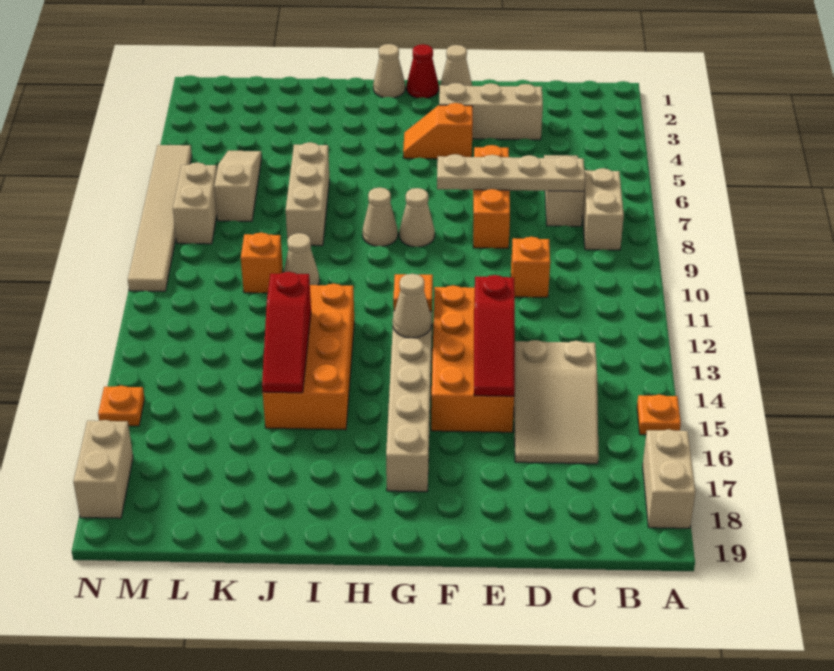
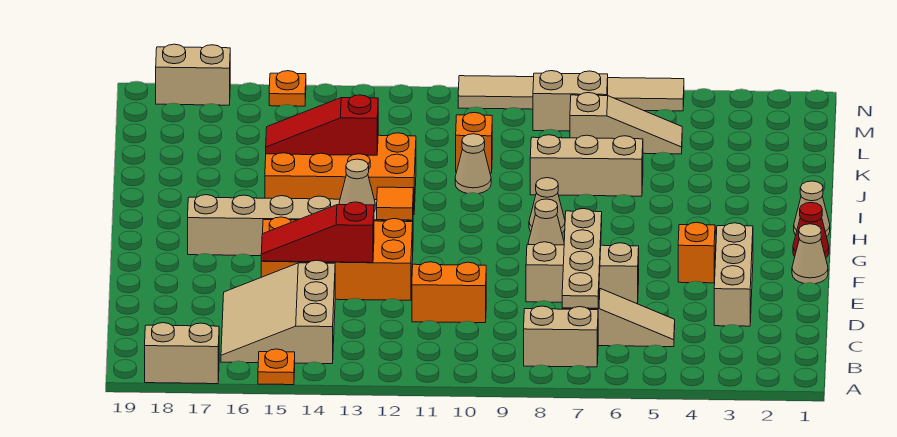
tan 2x3 slope [514,340,599,464] -> tan 3x3 slope [221,260,335,364]
orange 1x1 brick [511,237,550,297] -> orange 1x2 brick [412,262,486,323]
orange 1x3 brick [473,145,510,248] -> tan 1x3 brick [526,242,639,303]

